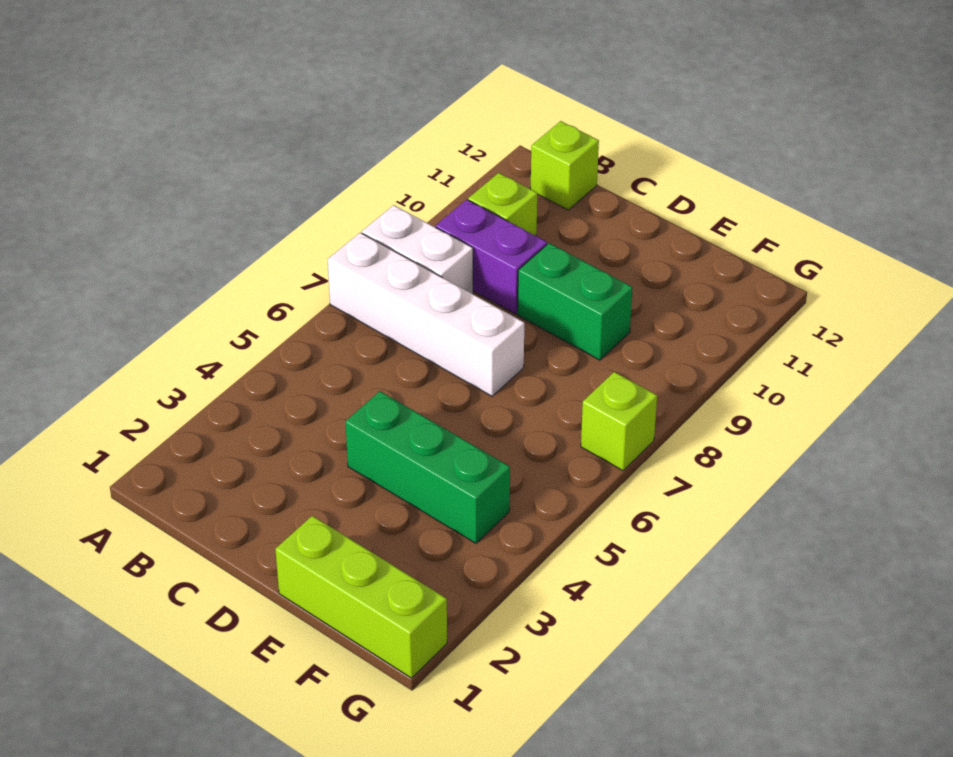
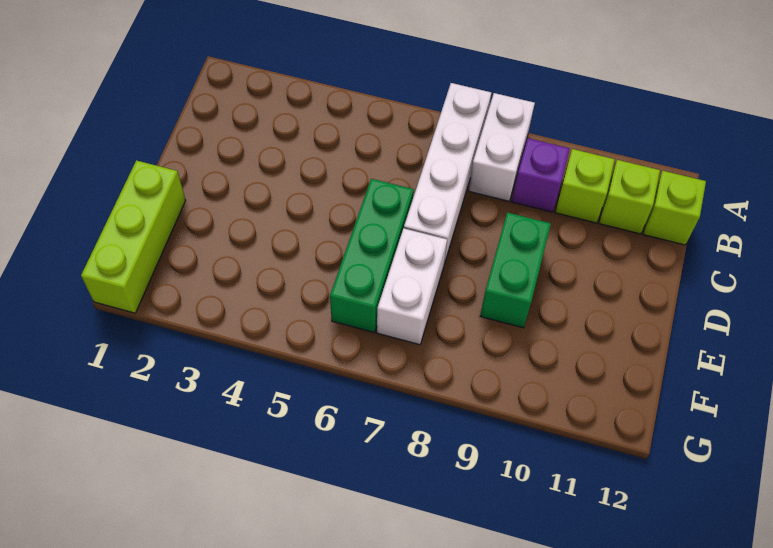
purple 1x2 brick [436,200,547,314] -> purple 1x1 brick [512,138,570,212]
green 1x3 brick [346,391,510,543] -> green 1x3 brick moved to [330,179,414,333]
none -> white 1x2 brick [377,228,447,345]
lime 1x1 brick [581,372,657,471] -> lime 1x1 brick moved to [599,160,660,234]

